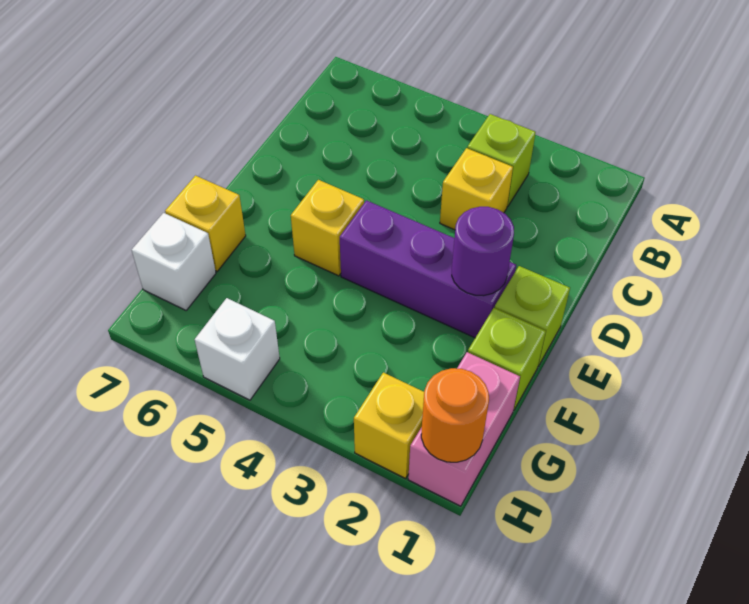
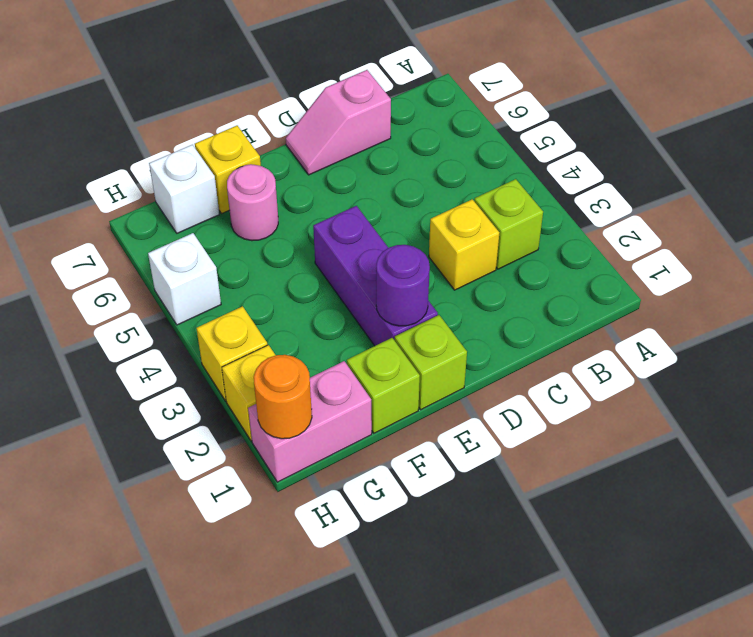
none -> pink 1x2 slope [286,70,391,175]
yellow 1x1 brick [291,180,364,276] -> yellow 1x1 brick moved to [196,306,268,401]
none -> pink 1x1 round brick [227,164,278,241]

